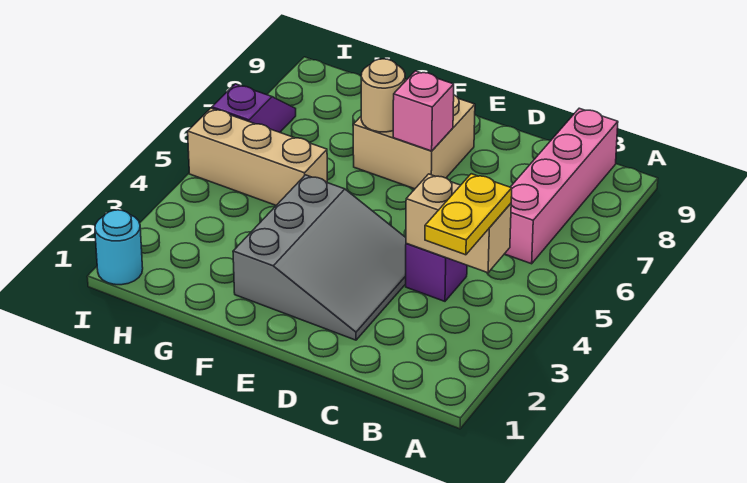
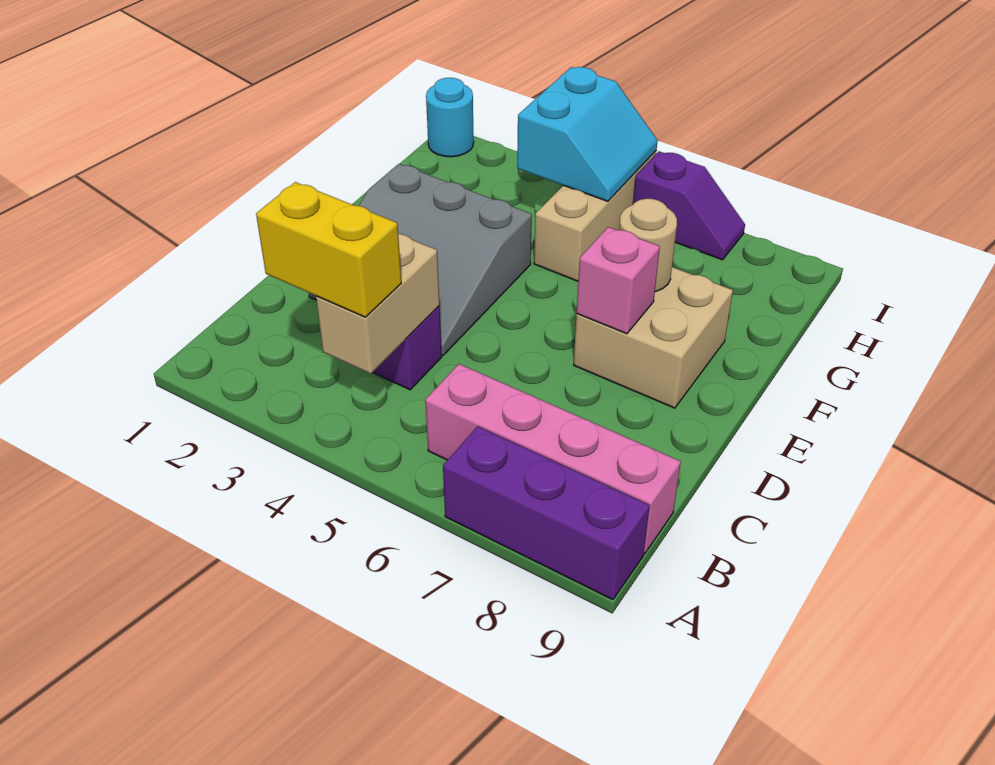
none -> purple 1x3 brick [443,426,650,600]
yellow 1x2 plate [425,174,512,255] -> yellow 1x2 brick [256,182,401,317]
none -> cyan 2x2 slope [517,67,658,201]

